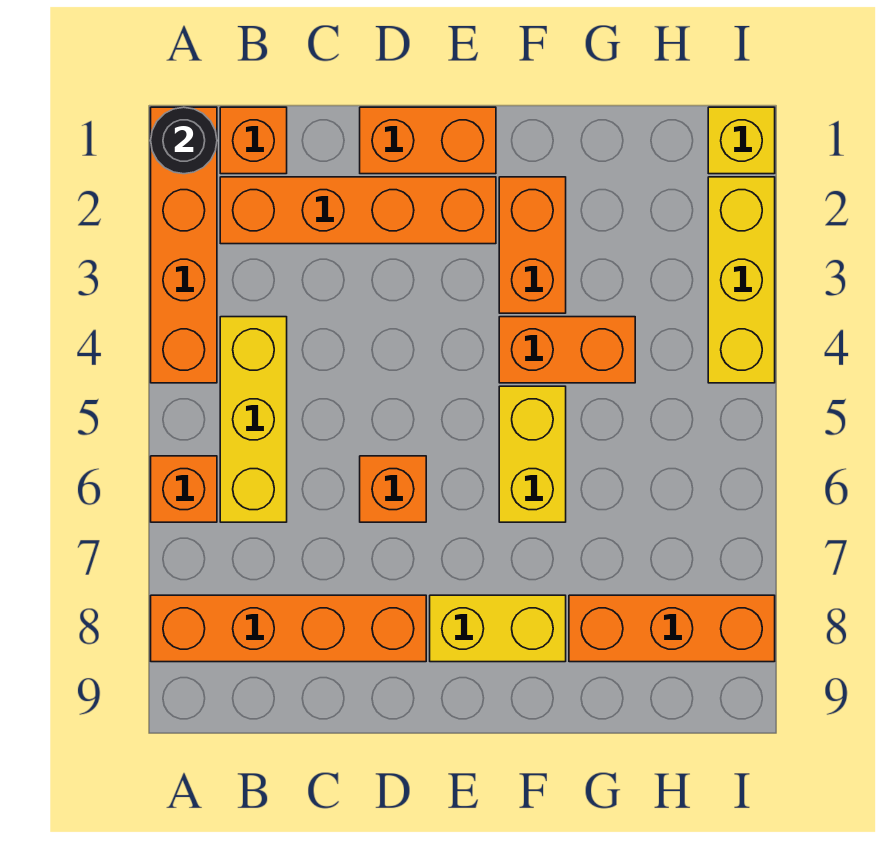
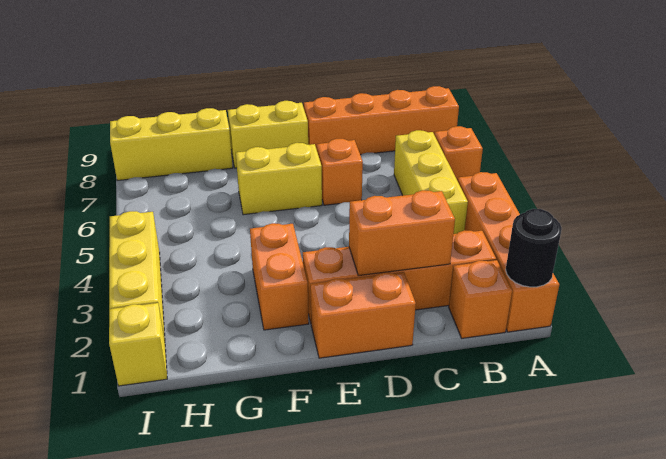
orange 1x2 brick [499,317,635,383] -> orange 1x2 brick moved to [349,190,455,276]
yellow 1x2 brick [499,386,566,522] -> yellow 1x2 brick turned to [236,143,322,215]
orange 1x3 brick [569,595,775,662] -> yellow 1x3 brick [110,108,233,181]

